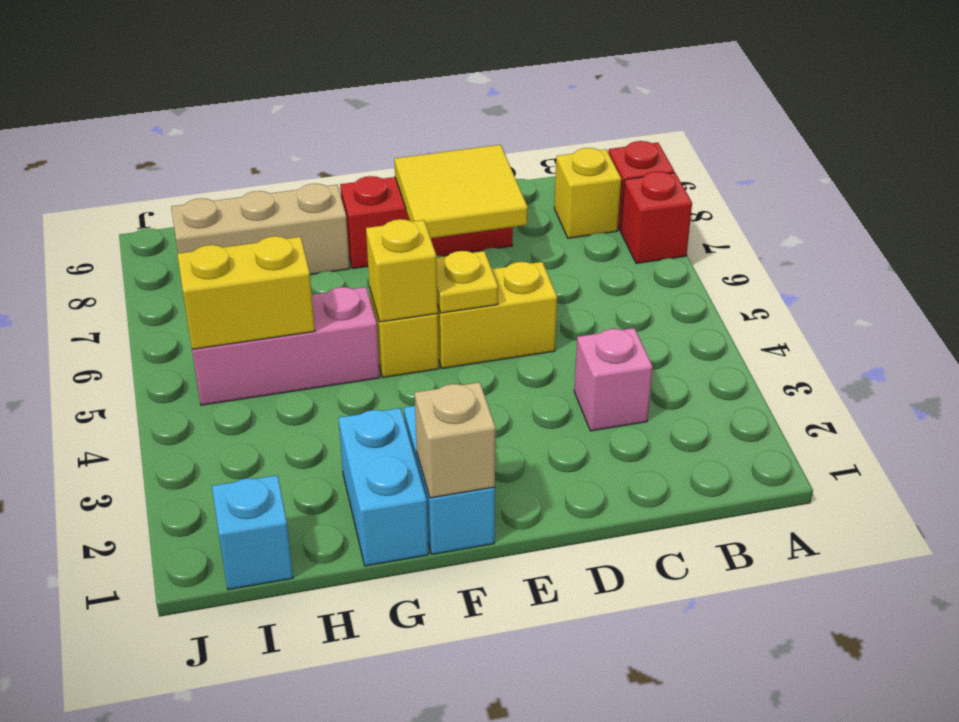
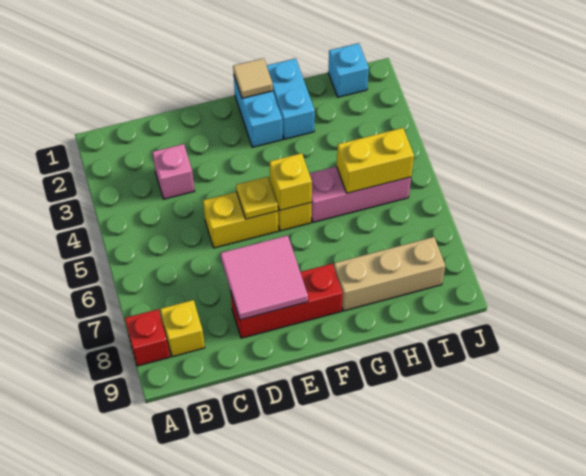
red 1x1 brick [621,171,692,263] -> none
yellow 2x2 tile [394,145,528,238] -> pink 2x2 tile [220,235,308,320]
tan 1x1 brick [415,382,496,498] -> tan 1x1 tile [233,58,273,98]

